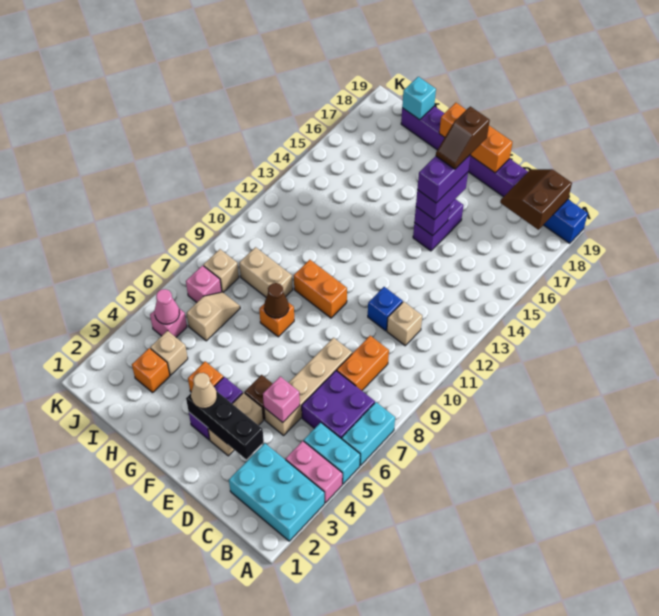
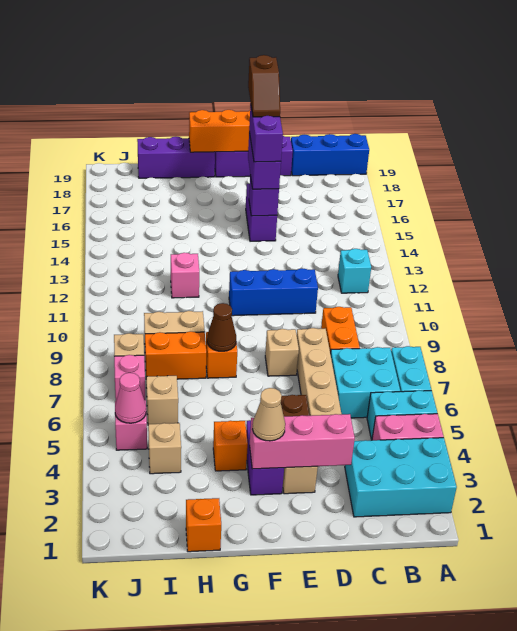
purple 2x2 brick [302,371,375,439] -> cyan 2x2 brick [331,347,400,418]
brown 2x2 slope [500,169,572,230] -> none
tan 1x1 brick [387,301,422,346] -> tan 1x1 brick moved to [265,329,299,376]
black 1x3 brick [186,391,264,459] -> pink 1x3 brick [250,414,355,469]
pink 1x1 brick [263,377,300,422] -> pink 1x1 brick moved to [171,253,199,298]
blue 1x1 brick [368,287,403,331] -> blue 1x3 brick [229,268,318,316]
orange 1x2 brick [294,260,347,318] -> orange 1x2 brick moved to [145,331,206,379]
orange 1x1 brick [132,348,170,393] -> orange 1x1 brick moved to [186,498,221,552]
cyan 1x1 brick [402,77,436,120] -> cyan 1x1 brick moved to [338,249,371,293]

